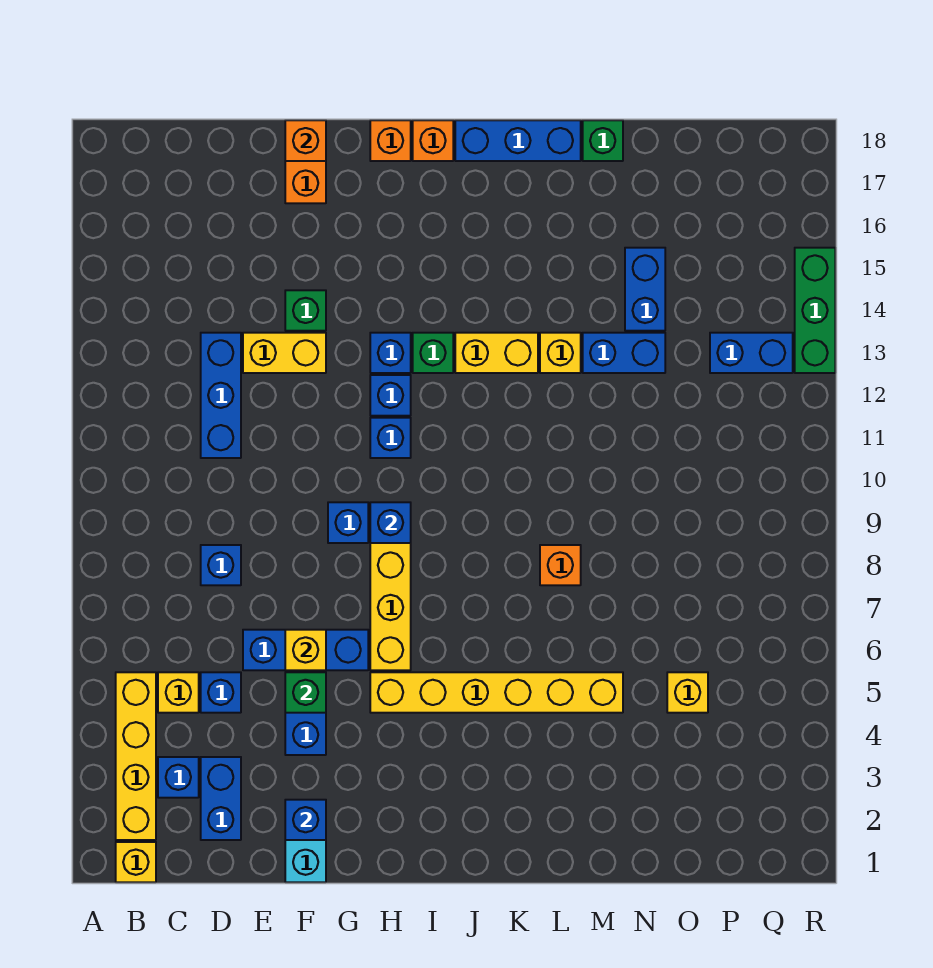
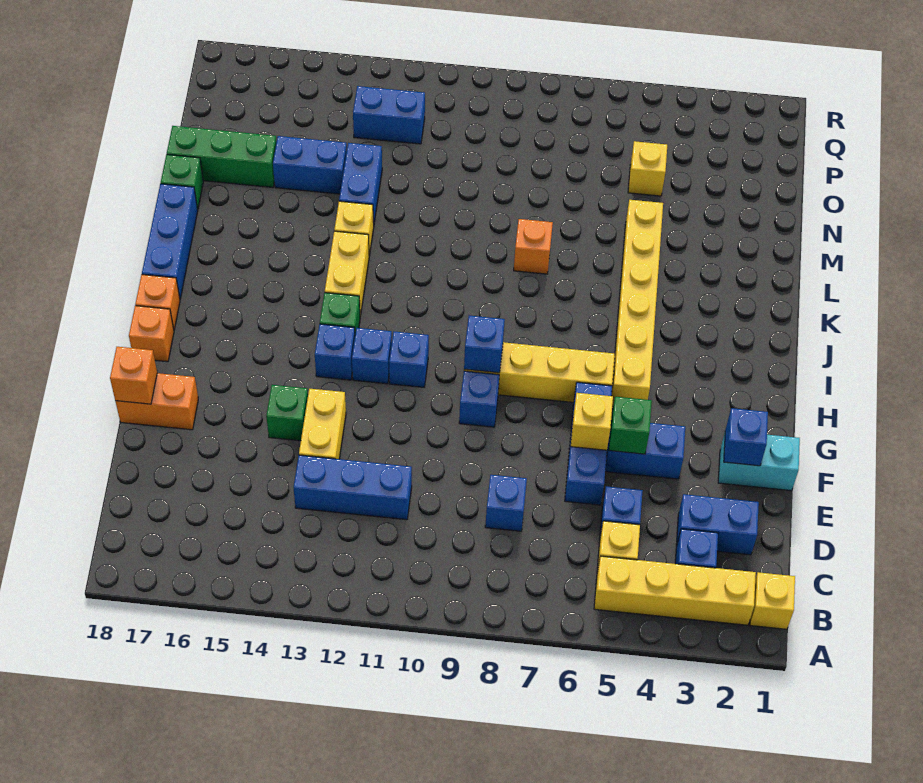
blue 1x2 brick [710,333,793,373] -> blue 1x2 brick turned to [353,86,425,144]
green 1x3 brick [795,248,835,373] -> green 1x3 brick moved to [167,126,277,187]

